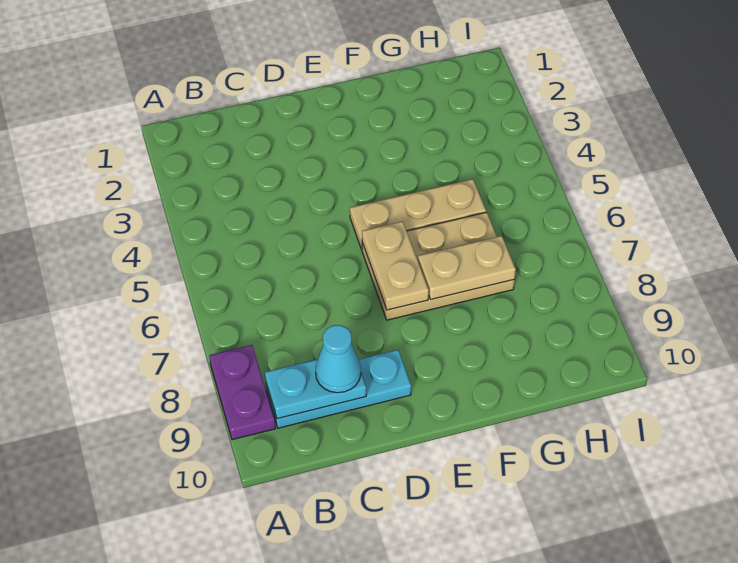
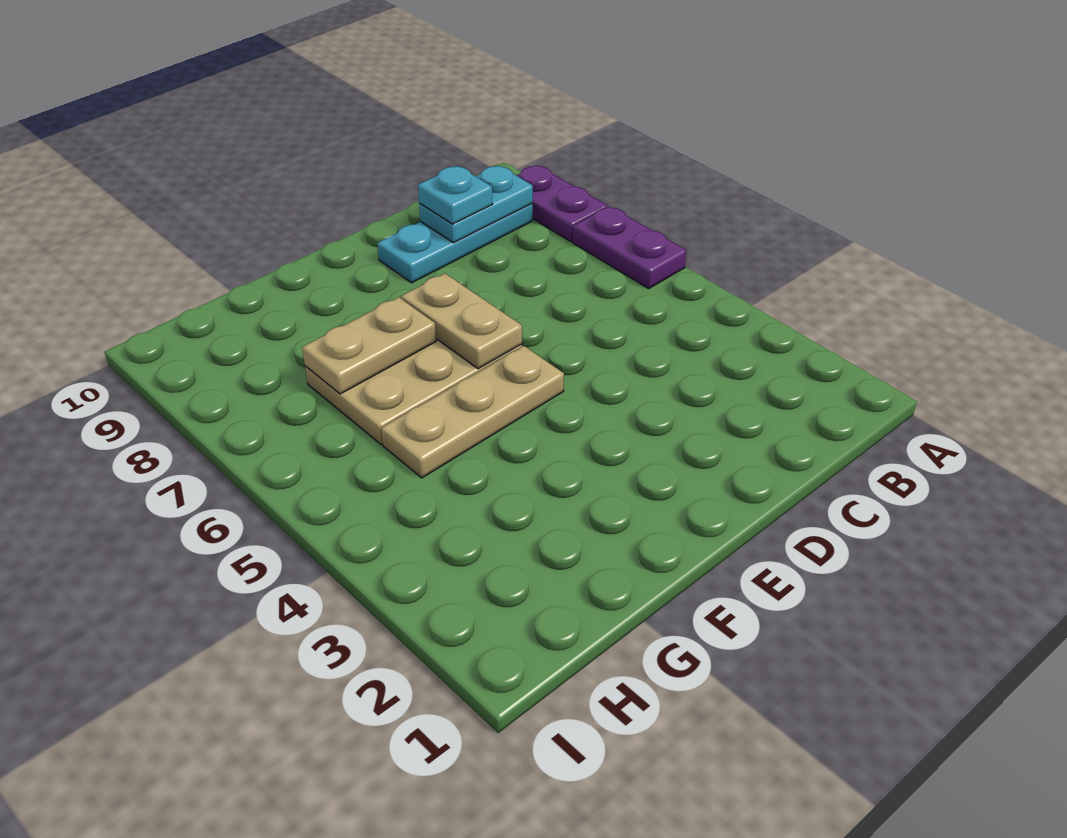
none -> purple 1x2 plate [573,206,687,289]
cyan 1x1 cone [316,325,361,393] -> cyan 1x1 plate [418,166,492,224]

